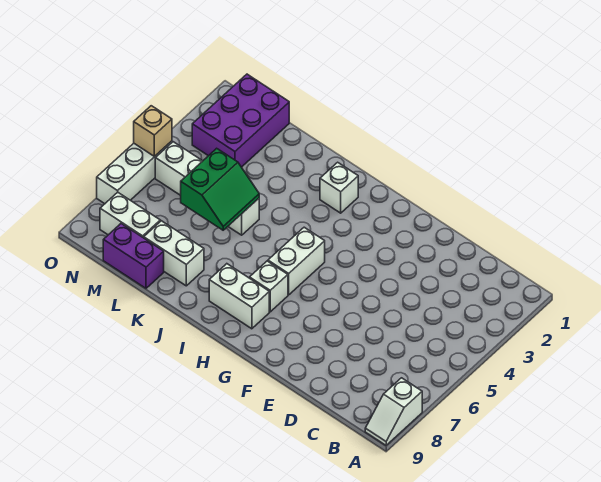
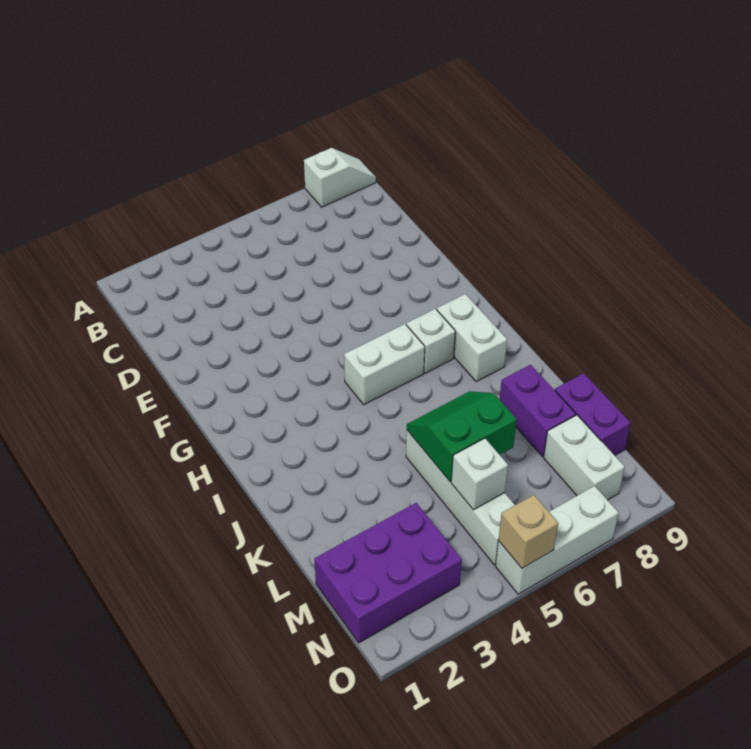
white 1x1 brick [320,162,358,213] -> white 1x1 brick moved to [451,438,508,510]
white 1x2 brick [144,221,204,286] -> purple 1x2 brick [500,365,576,457]

